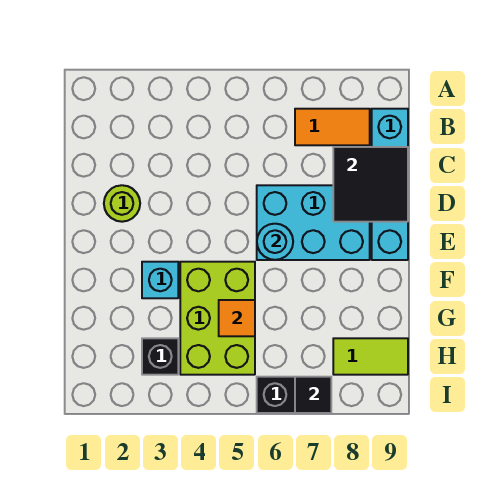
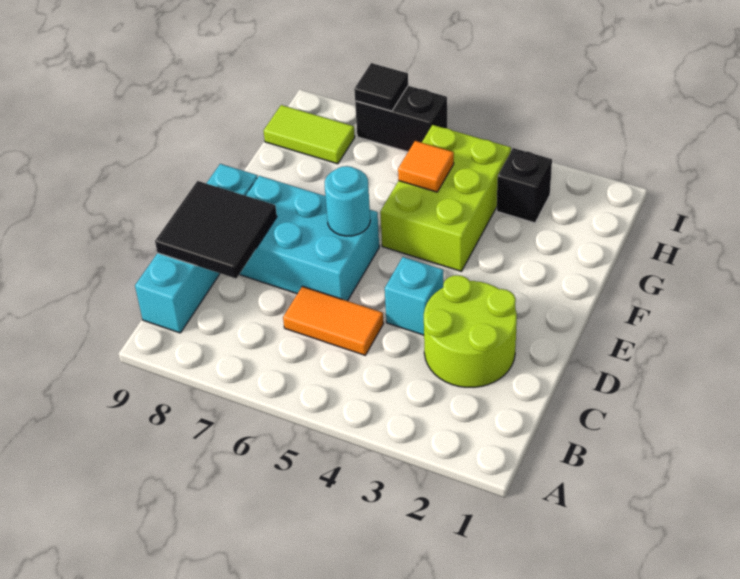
orange 1x2 tile [295,109,370,145] -> orange 1x2 tile moved to [283,286,384,355]
lime 1x1 round brick [104,185,140,222] -> lime 2x2 round brick [424,275,517,387]
cyan 1x1 brick [142,262,178,298] -> cyan 1x1 brick moved to [385,257,443,335]

